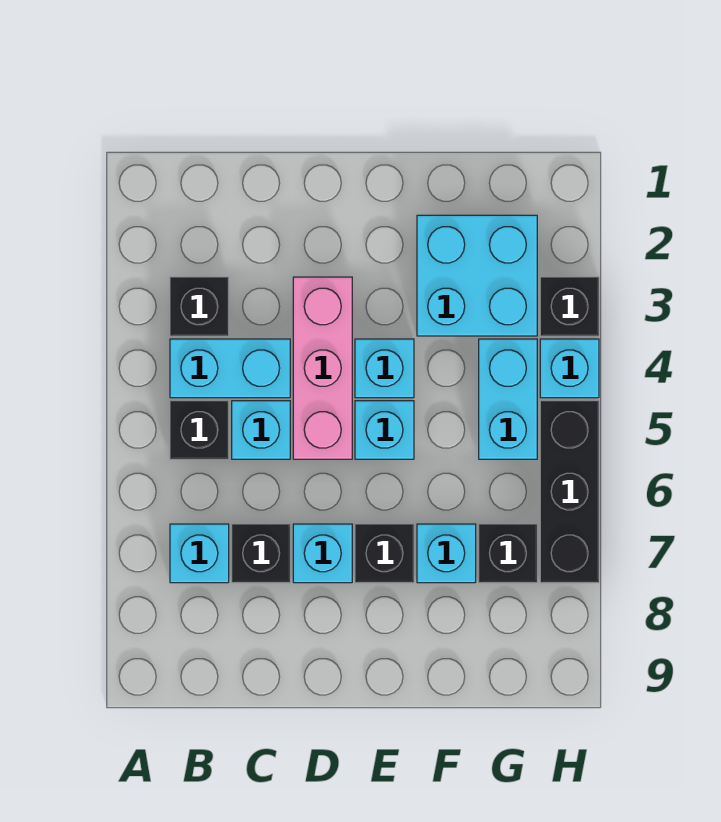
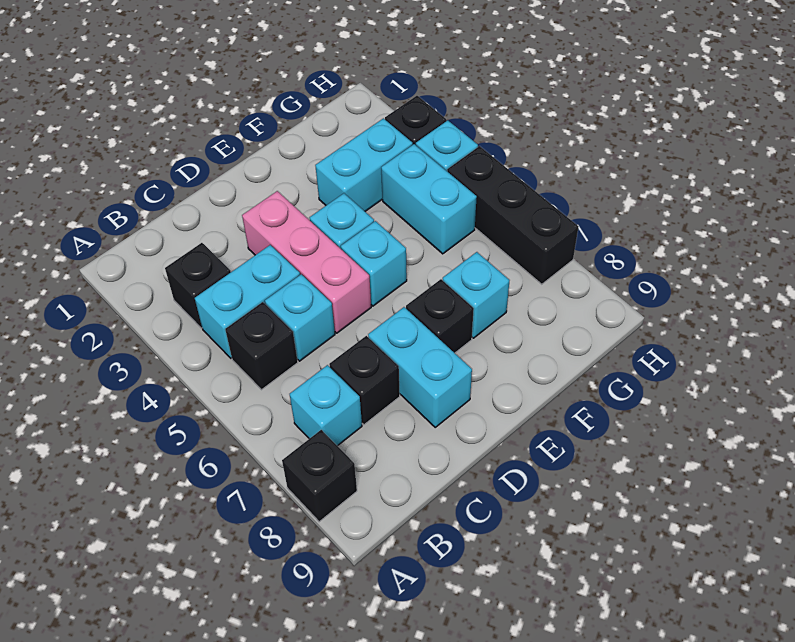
cyan 1x1 brick [293,524,352,583] -> cyan 1x2 brick [368,307,472,427]
cyan 2x2 brick [417,215,537,336] -> cyan 1x2 brick [315,118,413,211]
black 1x1 brick [479,524,537,583] -> black 1x1 brick moved to [282,430,357,522]

